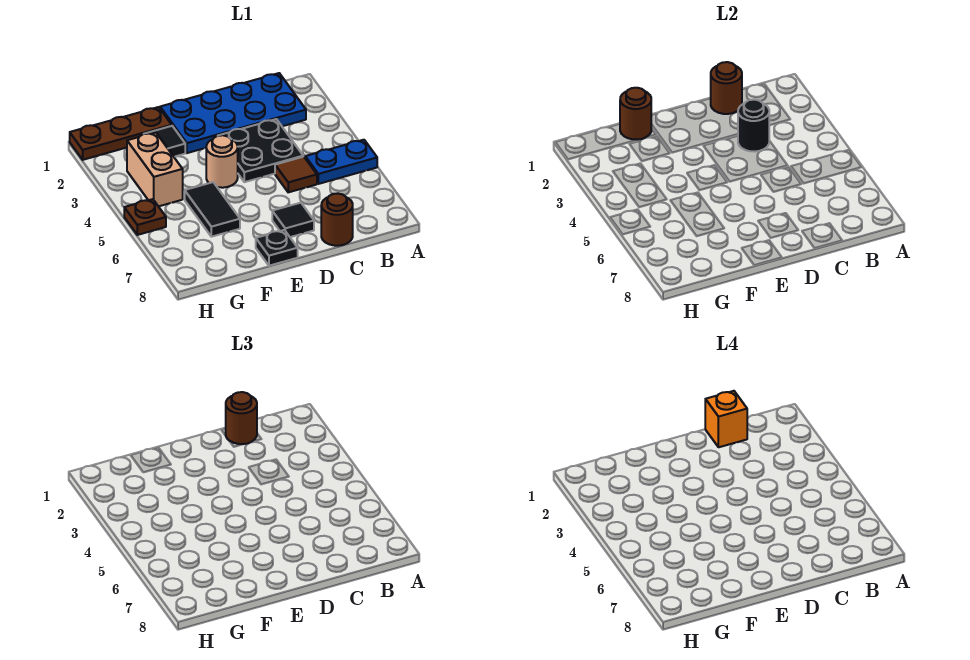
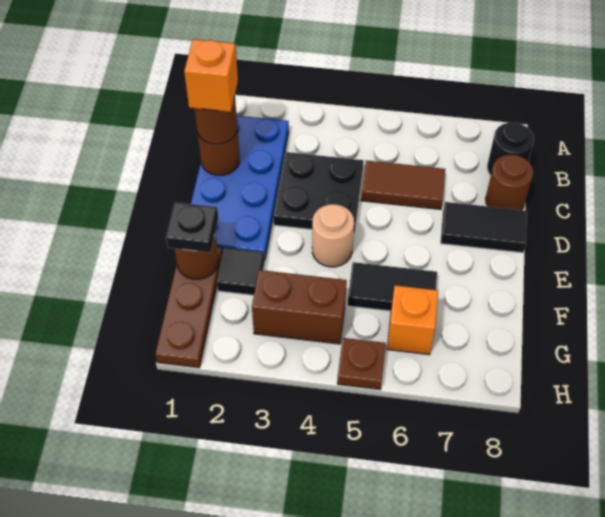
blue 1x2 plate [305,140,377,184] -> none
black 1x1 round brick [738,100,769,152] -> black 1x1 round brick moved to [487,122,534,176]
brown 1x1 tile [275,157,317,192] -> brown 1x2 tile [361,160,445,209]
black 1x1 tile [272,203,314,237] -> black 1x2 tile [441,202,527,253]
black 1x1 plate [256,230,298,266] -> black 1x1 plate moved to [166,202,218,252]
tan 1x2 brick [127,132,183,206] -> brown 1x2 brick [252,270,347,344]
none -> orange 1x1 brick [387,285,438,355]

